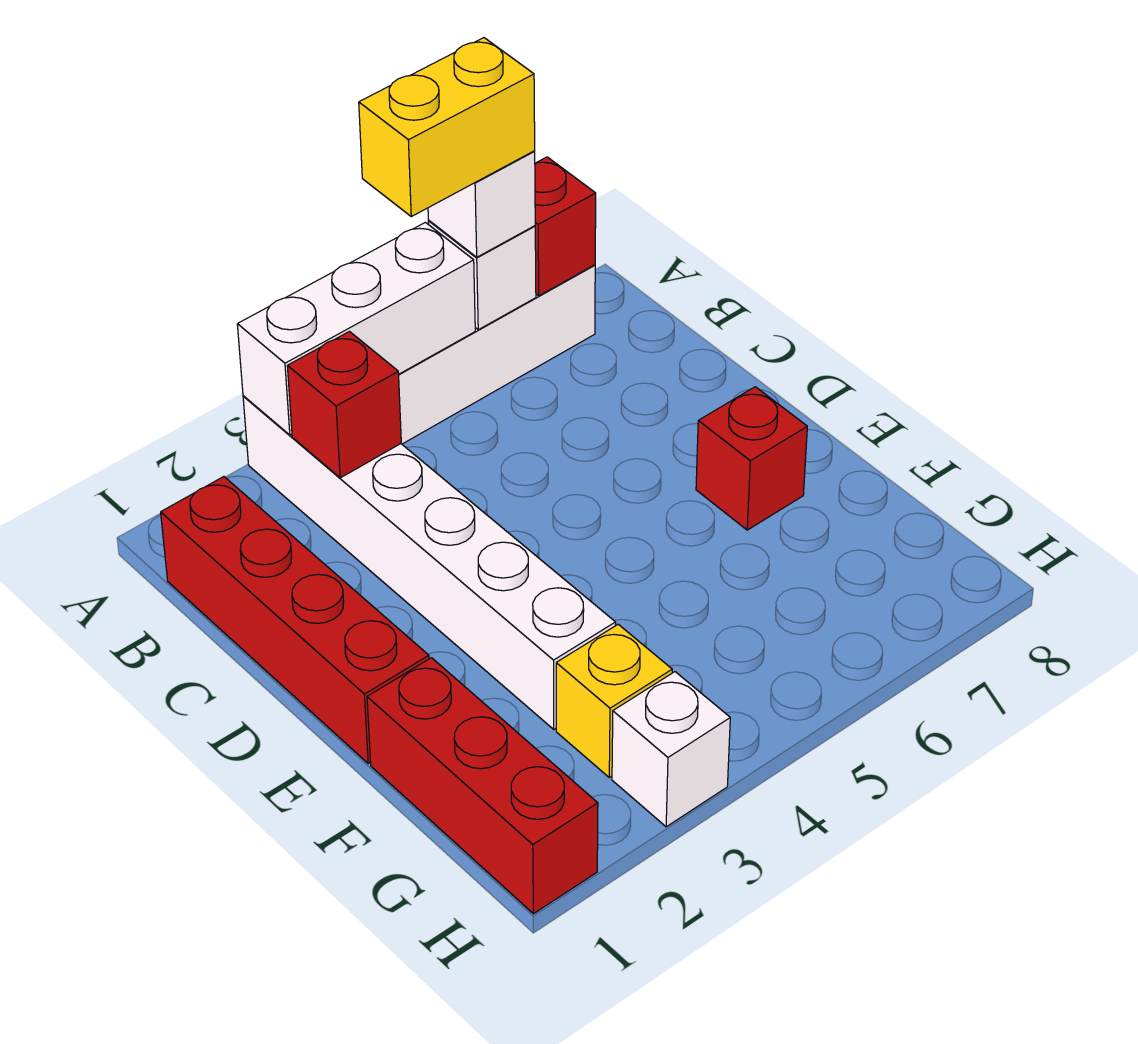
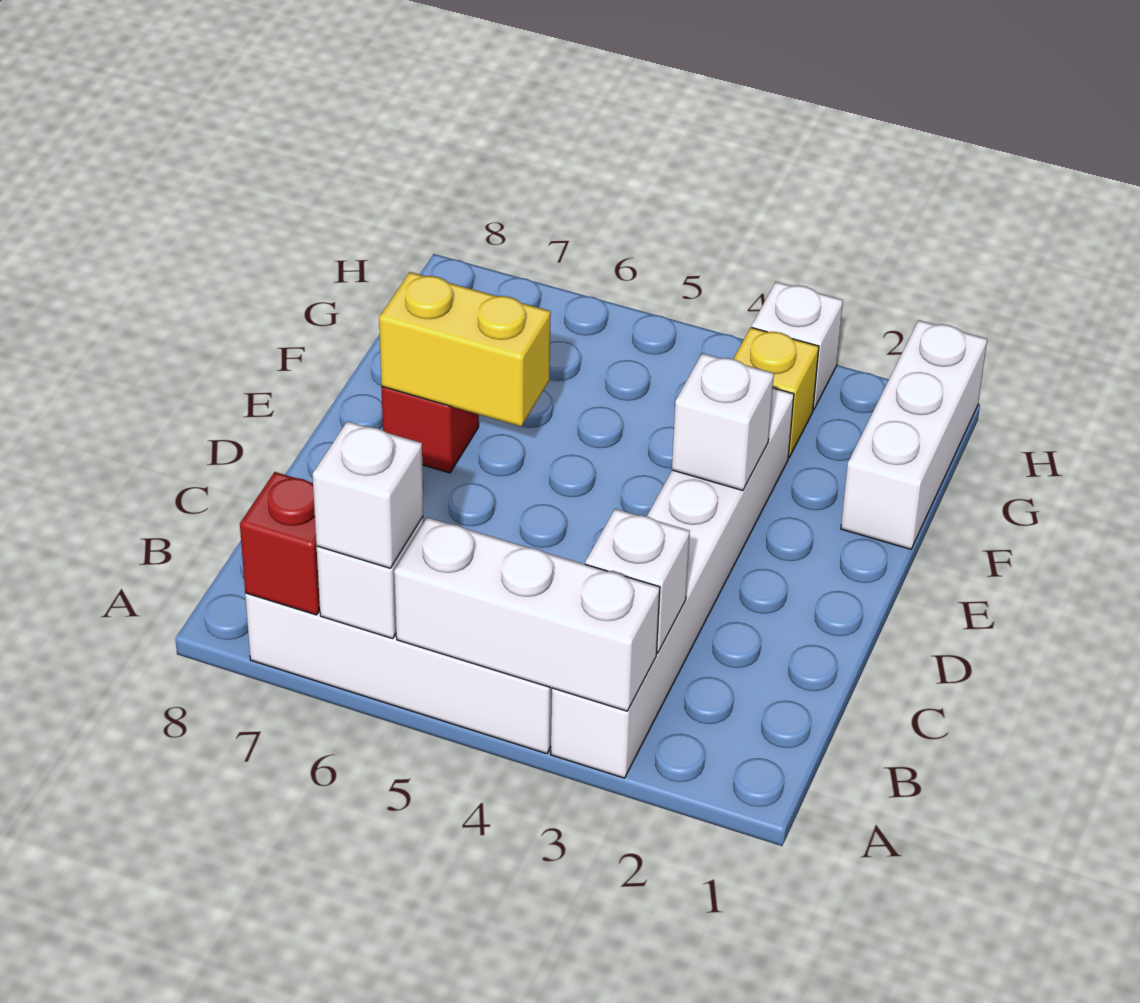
yellow 1x2 brick [359,38,535,217] -> yellow 1x2 brick moved to [379,272,551,426]
red 1x4 brick [161,477,429,764] -> none
red 1x1 brick [287,332,401,478] -> white 1x1 brick [585,509,690,653]
none -> white 1x1 brick [672,353,774,490]
red 1x3 brick [367,658,598,914] -> white 1x3 brick [841,320,987,549]

